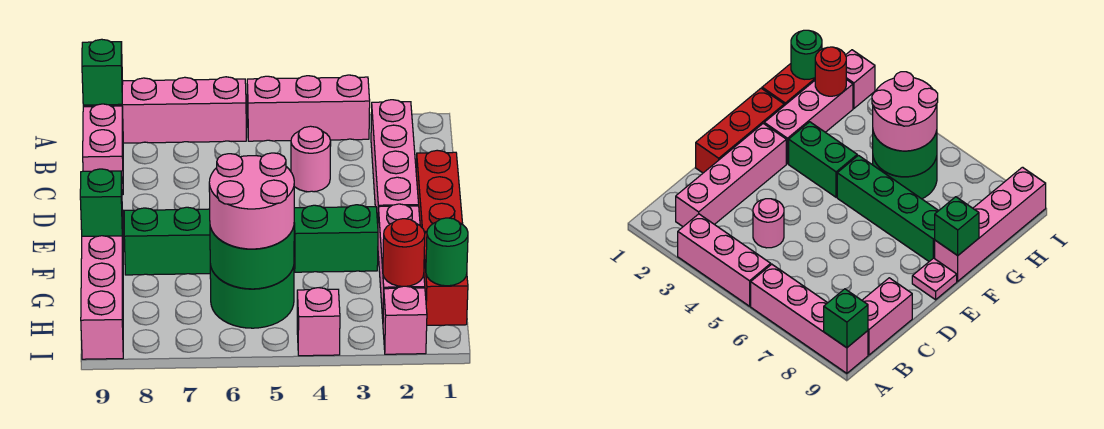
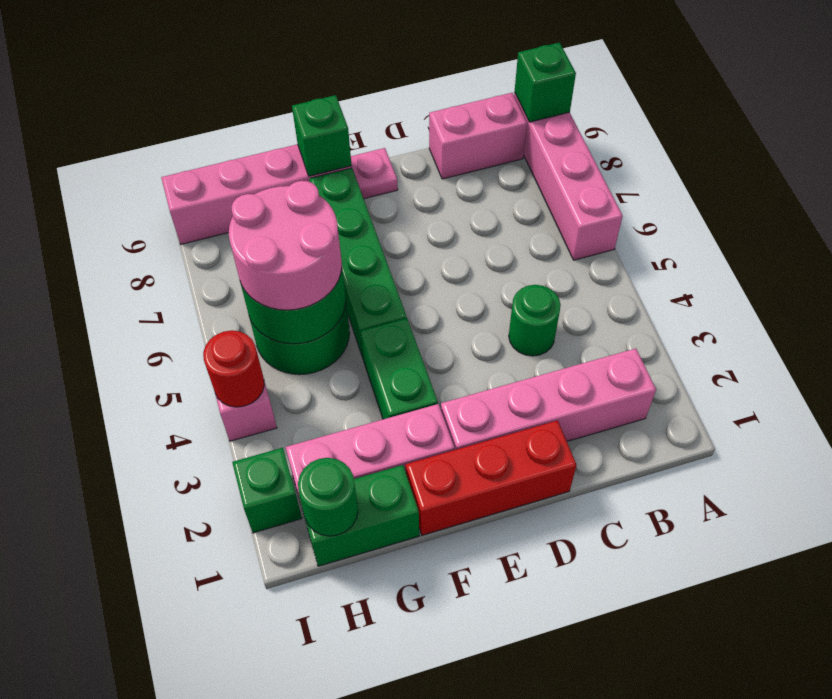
pink 1x3 brick [247,75,370,141] -> none
pink 1x1 round brick [291,126,331,192] -> green 1x1 round brick [509,285,561,356]
red 1x2 brick [424,233,468,325] -> green 1x2 brick [299,465,419,566]
red 1x1 round brick [383,219,425,286] -> red 1x1 round brick moved to [203,330,264,407]
pink 1x1 brick [383,286,427,354] -> green 1x1 brick [232,448,302,533]

